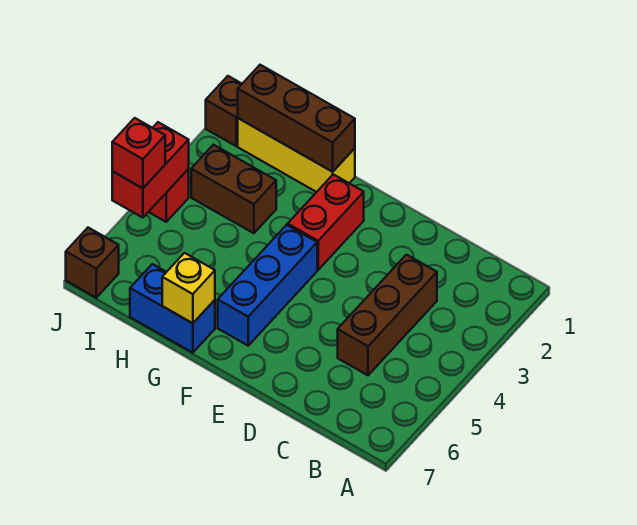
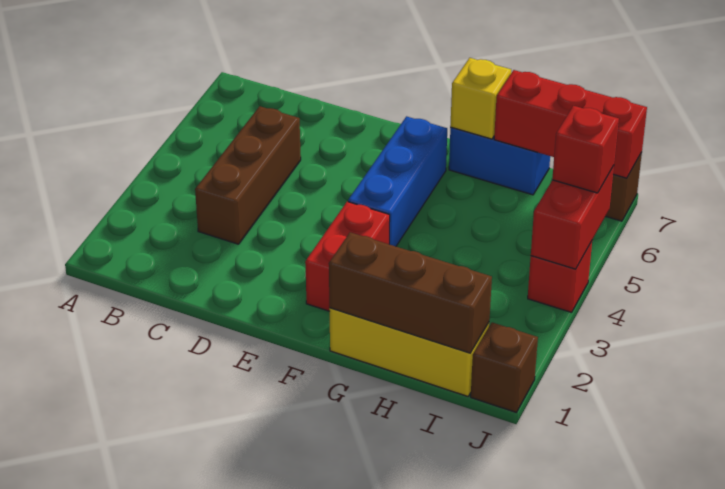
brown 1x2 brick [191,145,276,233] -> none
none -> red 1x3 brick [494,70,647,178]

